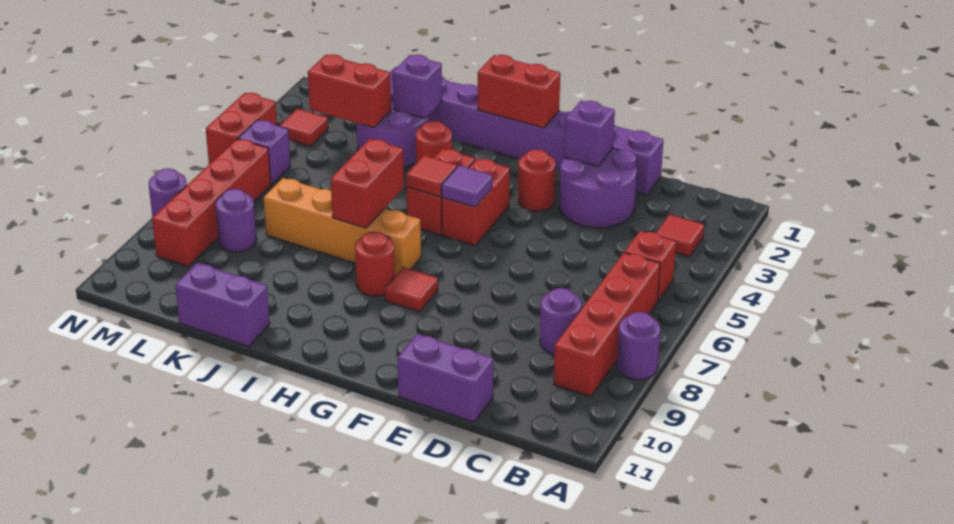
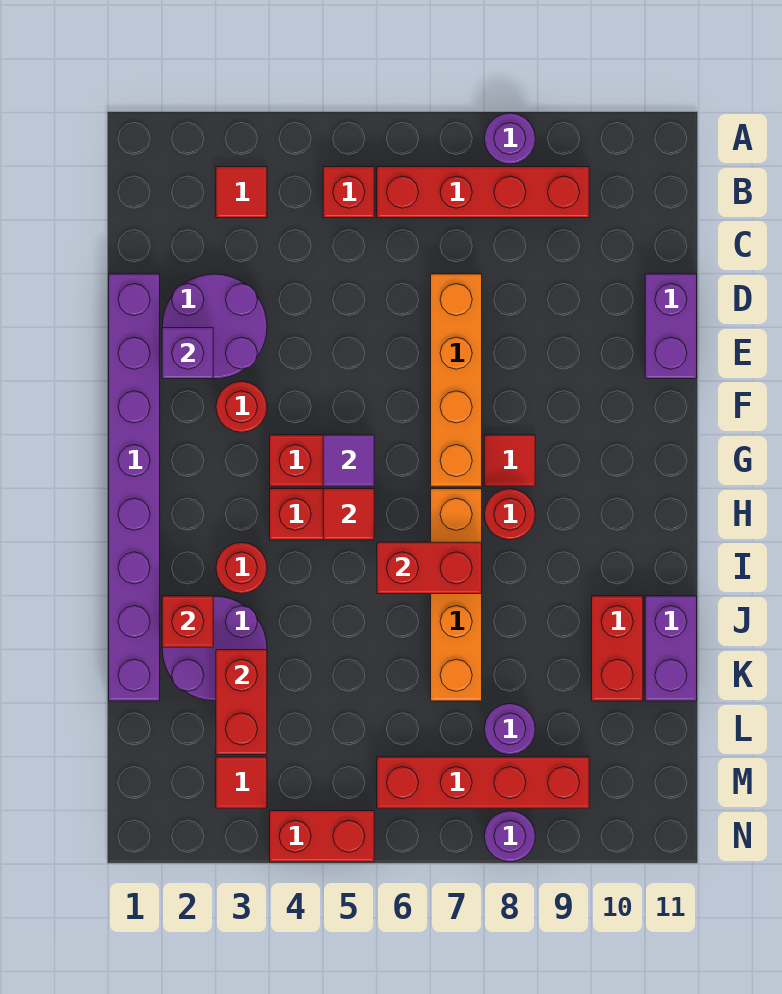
purple 1x1 round brick [540,288,581,354] -> none
none -> orange 1x4 brick [431,274,482,486]
red 1x2 brick [478,55,560,128] -> red 1x2 brick moved to [592,596,643,701]
purple 1x1 brick [393,55,442,118] -> red 1x1 brick [162,596,213,647]
purple 1x1 brick [238,120,290,184] -> none

